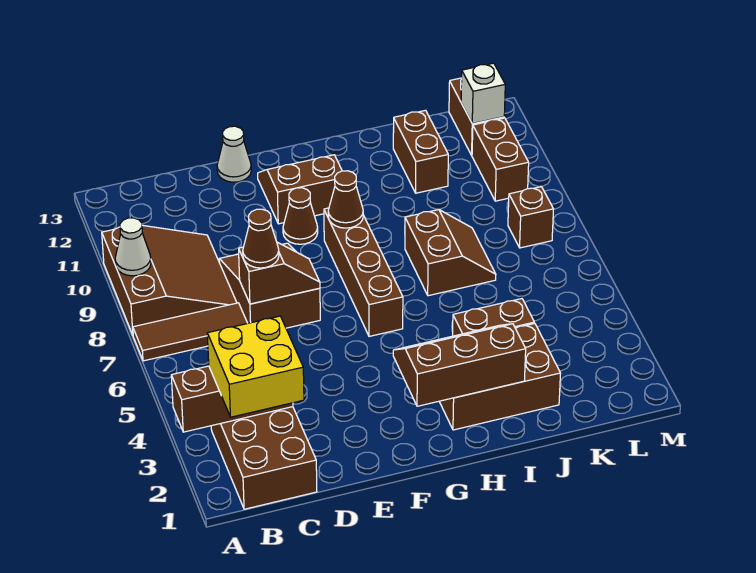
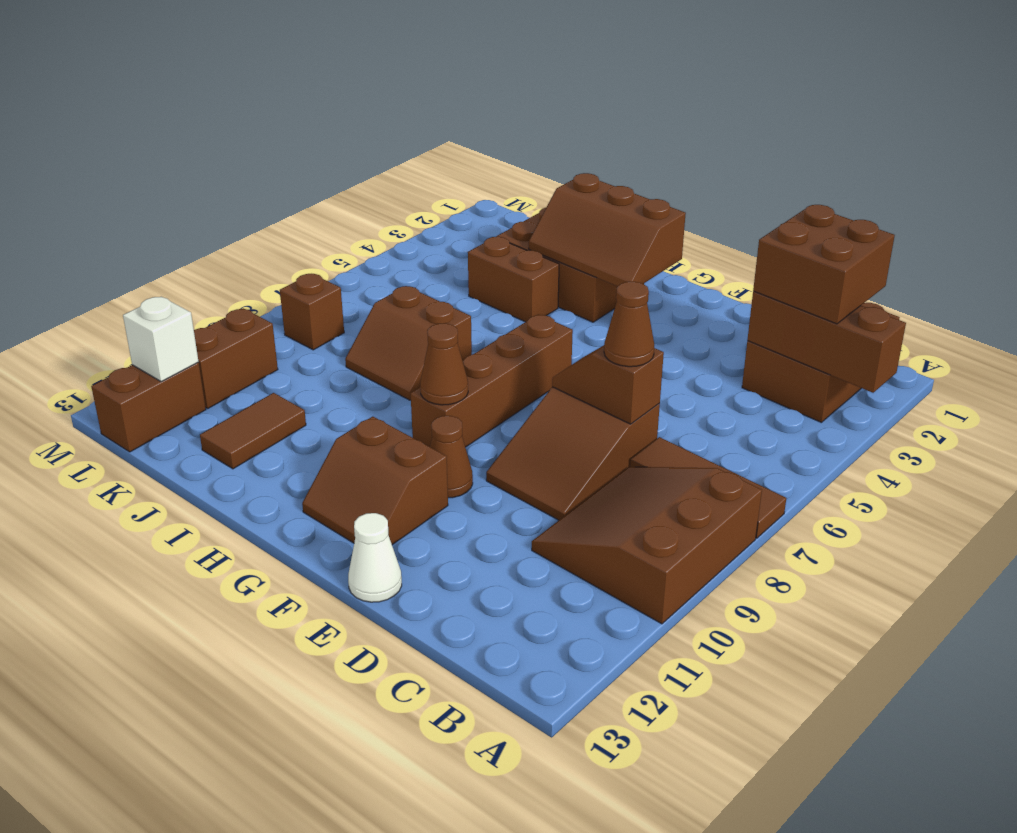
white 1x1 cone [115,218,151,276] -> none
yellow 2x2 brick [207,316,304,417] -> brown 2x2 brick [753,205,895,324]
brown 2x2 slope [405,210,496,296] -> brown 2x2 slope turned to [345,286,472,400]
brown 1x2 brick [393,110,448,193] -> brown 1x2 tile [200,393,306,469]

